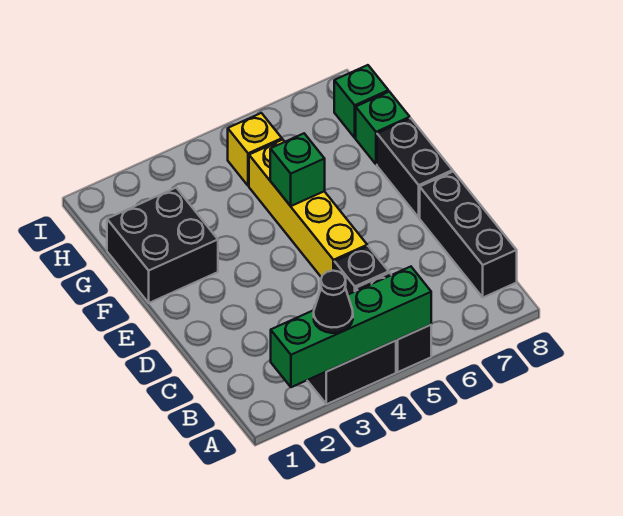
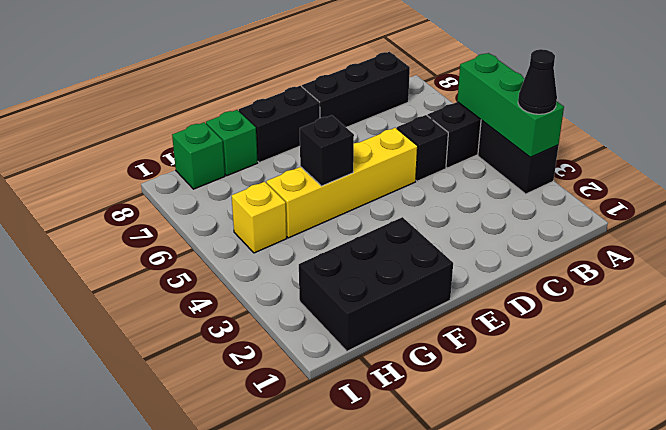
green 1x4 brick [271,267,431,387] -> green 1x3 brick [457,53,564,157]
black 2x2 brick [107,188,218,303] -> black 2x3 brick [299,217,453,351]
green 1x1 brick [270,134,325,206] -> black 1x1 brick [300,115,354,186]

